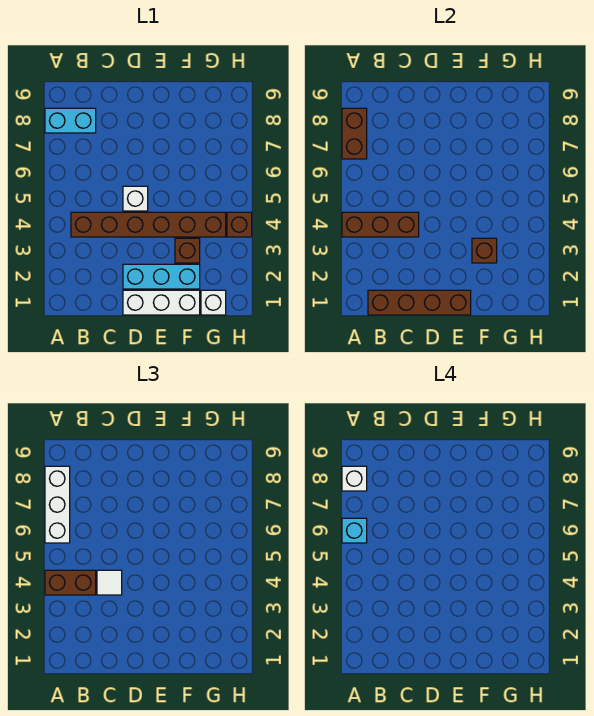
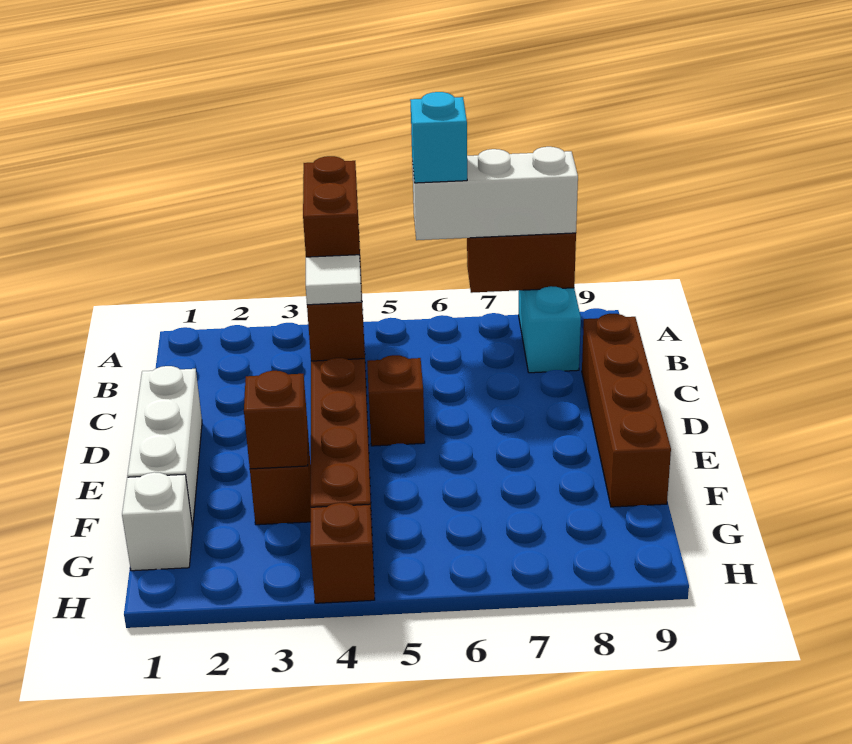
white 1x1 brick [342,466,367,491] -> none
brown 1x4 brick [368,290,471,315] -> brown 1x4 brick moved to [582,314,671,507]
cyan 1x3 brick [123,264,200,289] -> none
white 1x1 brick [123,186,148,211] -> brown 1x1 brick [367,355,425,446]

